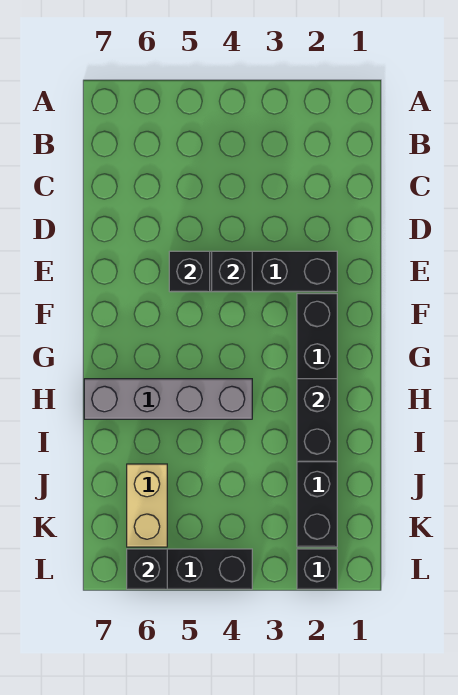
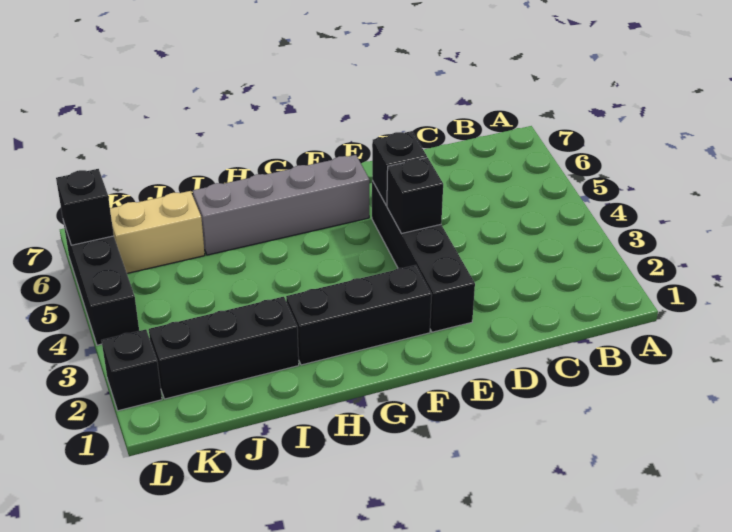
black 1x2 brick [297,379,337,462] -> none
grey 1x4 brick [84,379,252,419] -> grey 1x4 brick turned to [193,155,370,255]

